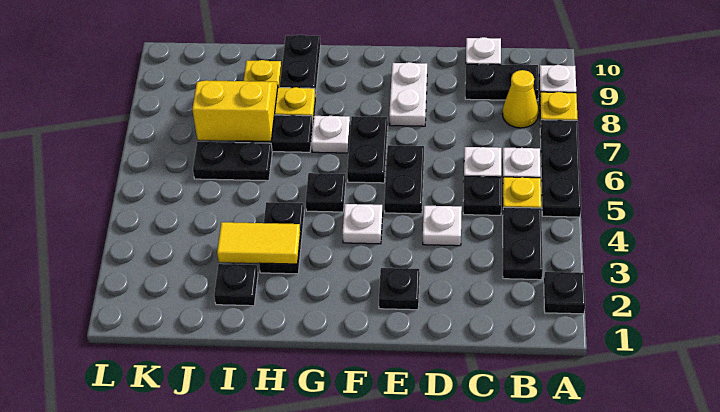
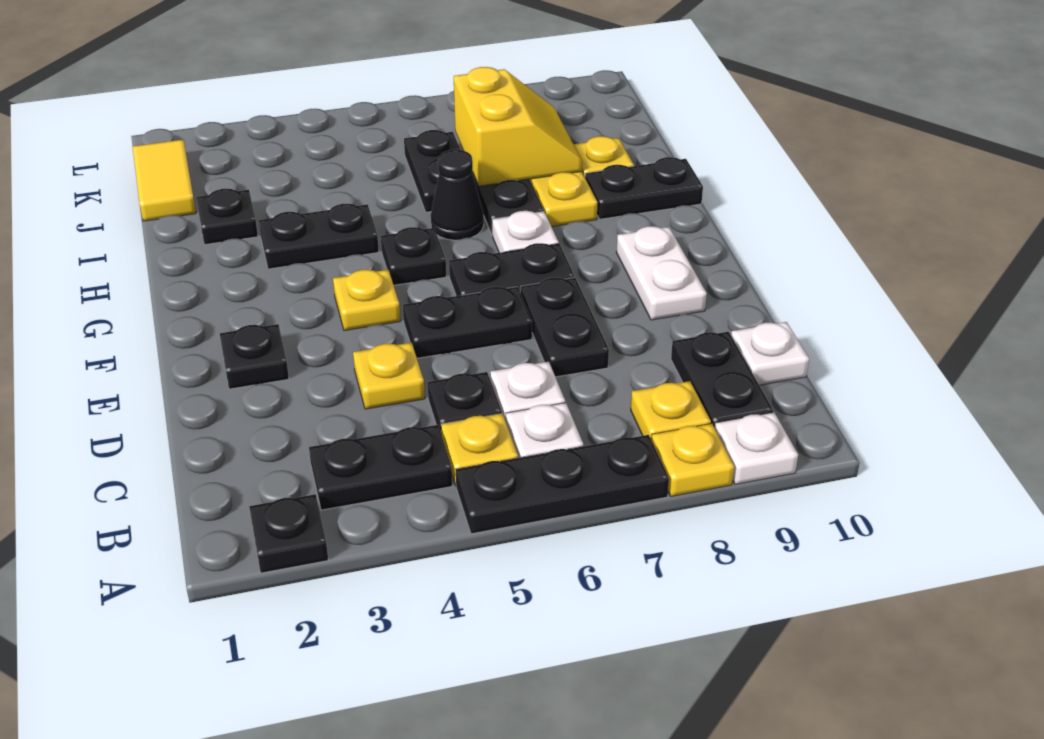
yellow 1x1 cone [502,70,539,128] -> yellow 1x1 plate [631,381,711,439]
white 1x1 plate [423,206,462,246] -> yellow 1x1 plate [353,343,425,409]
none -> black 1x2 plate [520,278,609,377]
white 1x2 plate [389,62,427,126] -> white 1x2 plate turned to [616,226,707,320]
white 1x1 plate [342,204,383,244] -> yellow 1x1 plate [333,270,400,330]
yellow 1x2 tile [217,222,300,264] -> yellow 1x2 tile moved to [133,140,196,221]
none -> black 1x1 cone [431,150,484,240]

